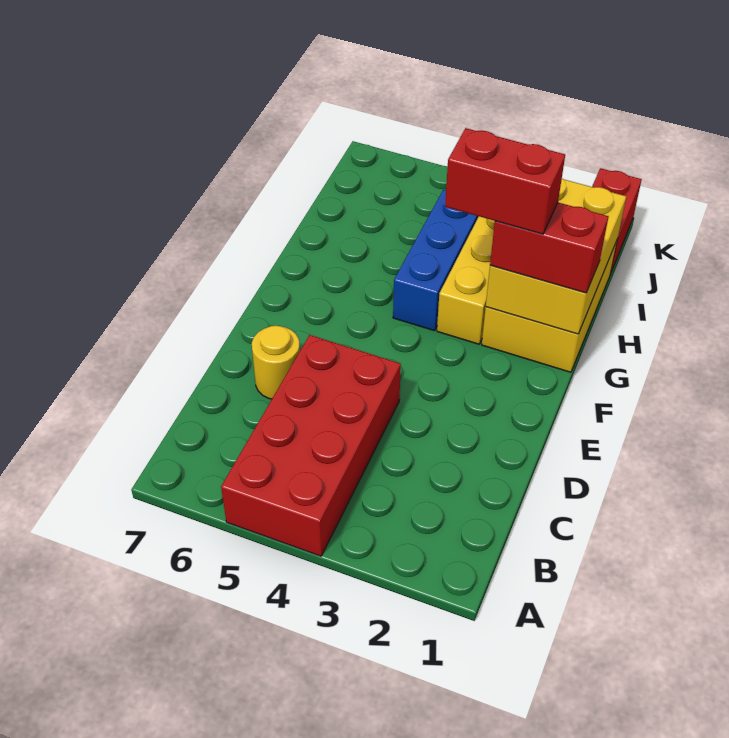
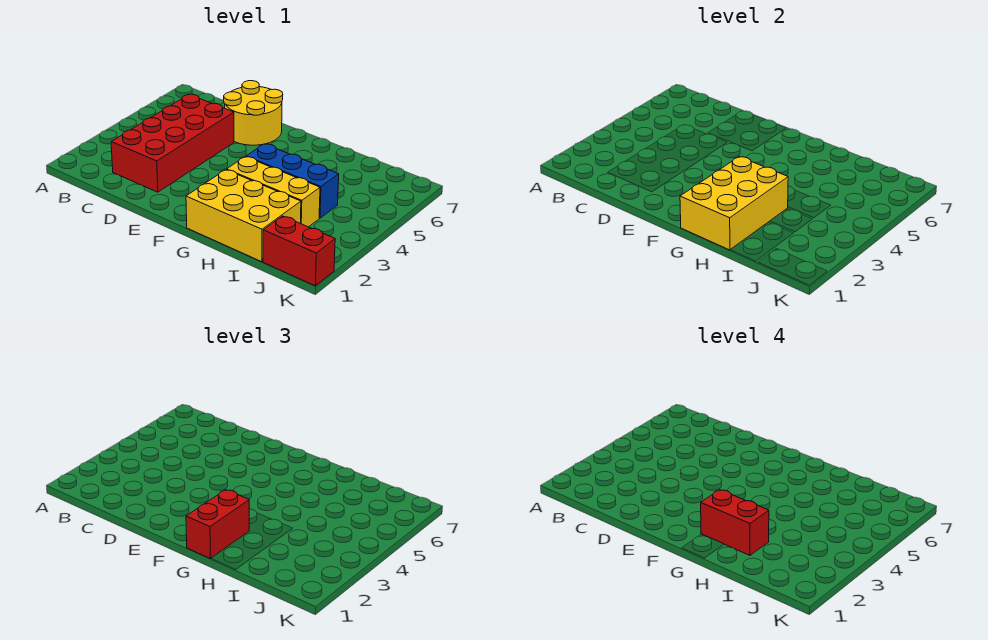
red 2x4 brick [221,335,401,556] -> red 2x4 brick turned to [111,94,234,192]
yellow 1x1 round brick [252,326,300,399] -> yellow 2x2 round brick [224,81,283,145]
yellow 2x3 brick [486,179,626,334] -> yellow 2x3 brick turned to [680,157,788,250]
red 1x2 brick [445,128,565,234] -> red 1x2 brick turned to [701,490,769,555]

